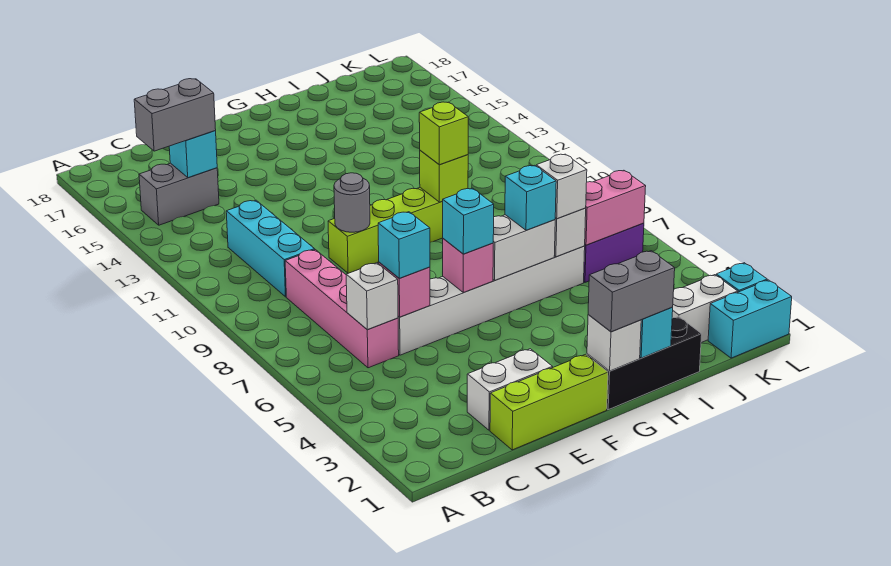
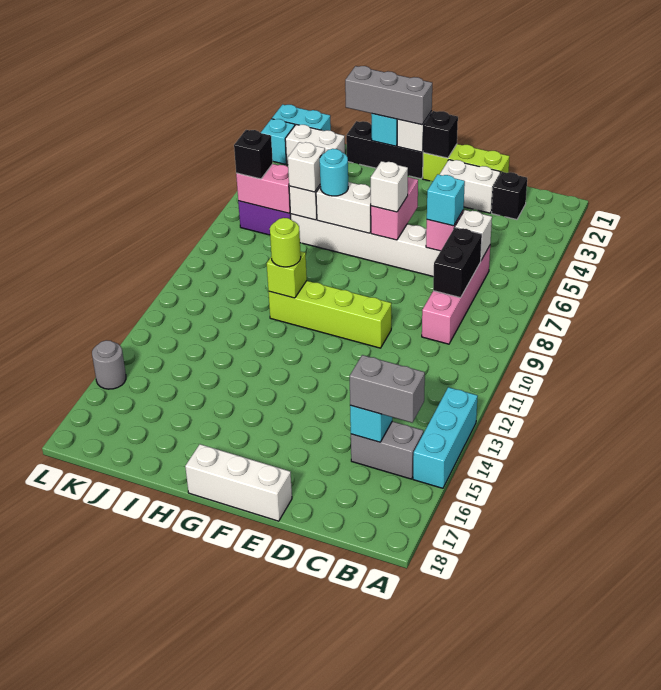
none -> black 1x1 brick [492,172,527,220]
none -> black 1x2 brick [433,228,482,298]
cyan 1x3 brick [226,200,315,297] -> cyan 1x3 brick moved to [413,387,478,488]
grey 1x1 round brick [334,173,370,232] -> grey 1x1 round brick moved to [92,340,126,389]
none -> white 1x3 brick [185,444,292,521]
none -> black 1x1 brick [423,111,458,158]
pink 1x1 brick [443,239,493,292] -> pink 1x2 brick [371,177,418,240]
cyan 1x1 brick [442,188,494,254] -> white 1x1 brick [371,161,408,212]
grey 1x2 brick [588,251,675,332] -> grey 1x3 brick [345,66,432,125]
cyan 1x1 brick [505,165,556,230] -> cyan 1x1 round brick [320,149,348,196]
lime 1x1 brick [419,102,468,165] -> lime 1x1 round brick [270,218,301,267]
none -> black 1x1 brick [234,130,273,179]

